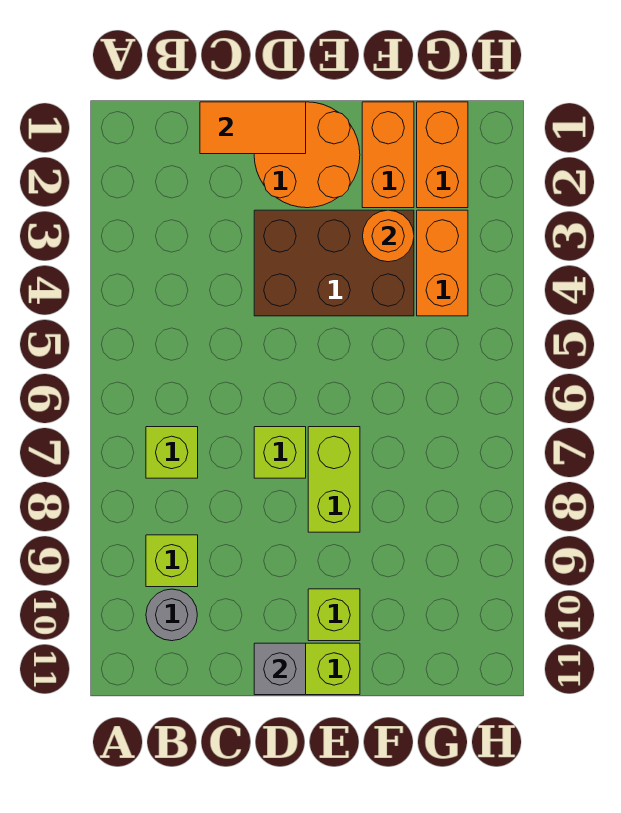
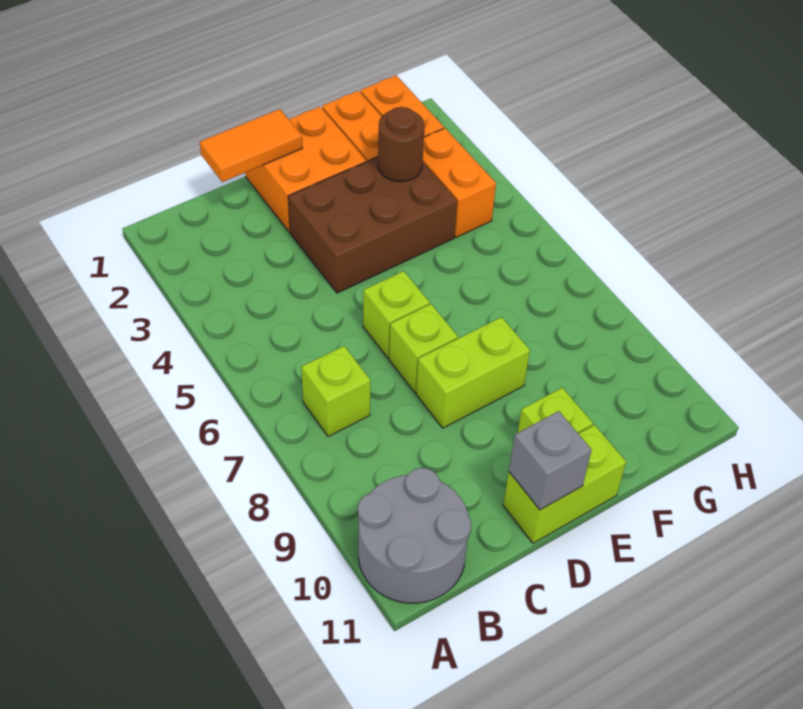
lime 1x1 brick [146,535,198,587] -> lime 1x1 brick moved to [363,271,430,358]
grey 1x1 round brick [146,589,197,641] -> grey 2x2 round brick [358,468,471,603]
orange 2x2 round brick [254,102,360,208] -> orange 2x2 brick [245,107,366,232]
lime 1x2 brick [308,427,360,532] -> lime 1x2 brick turned to [416,317,530,428]
orange 1x1 round brick [363,210,414,262] -> brown 1x1 round brick [378,107,425,182]

